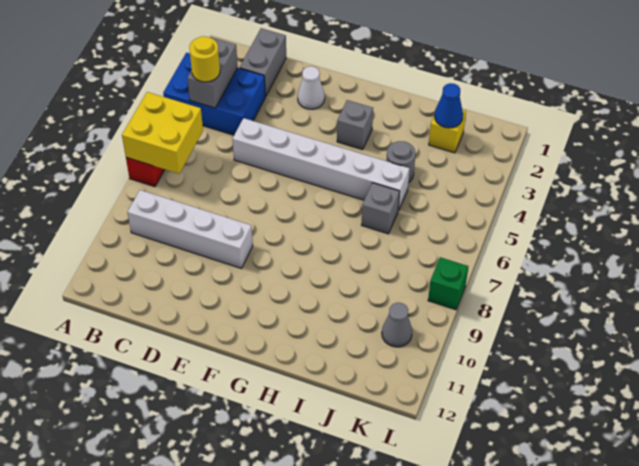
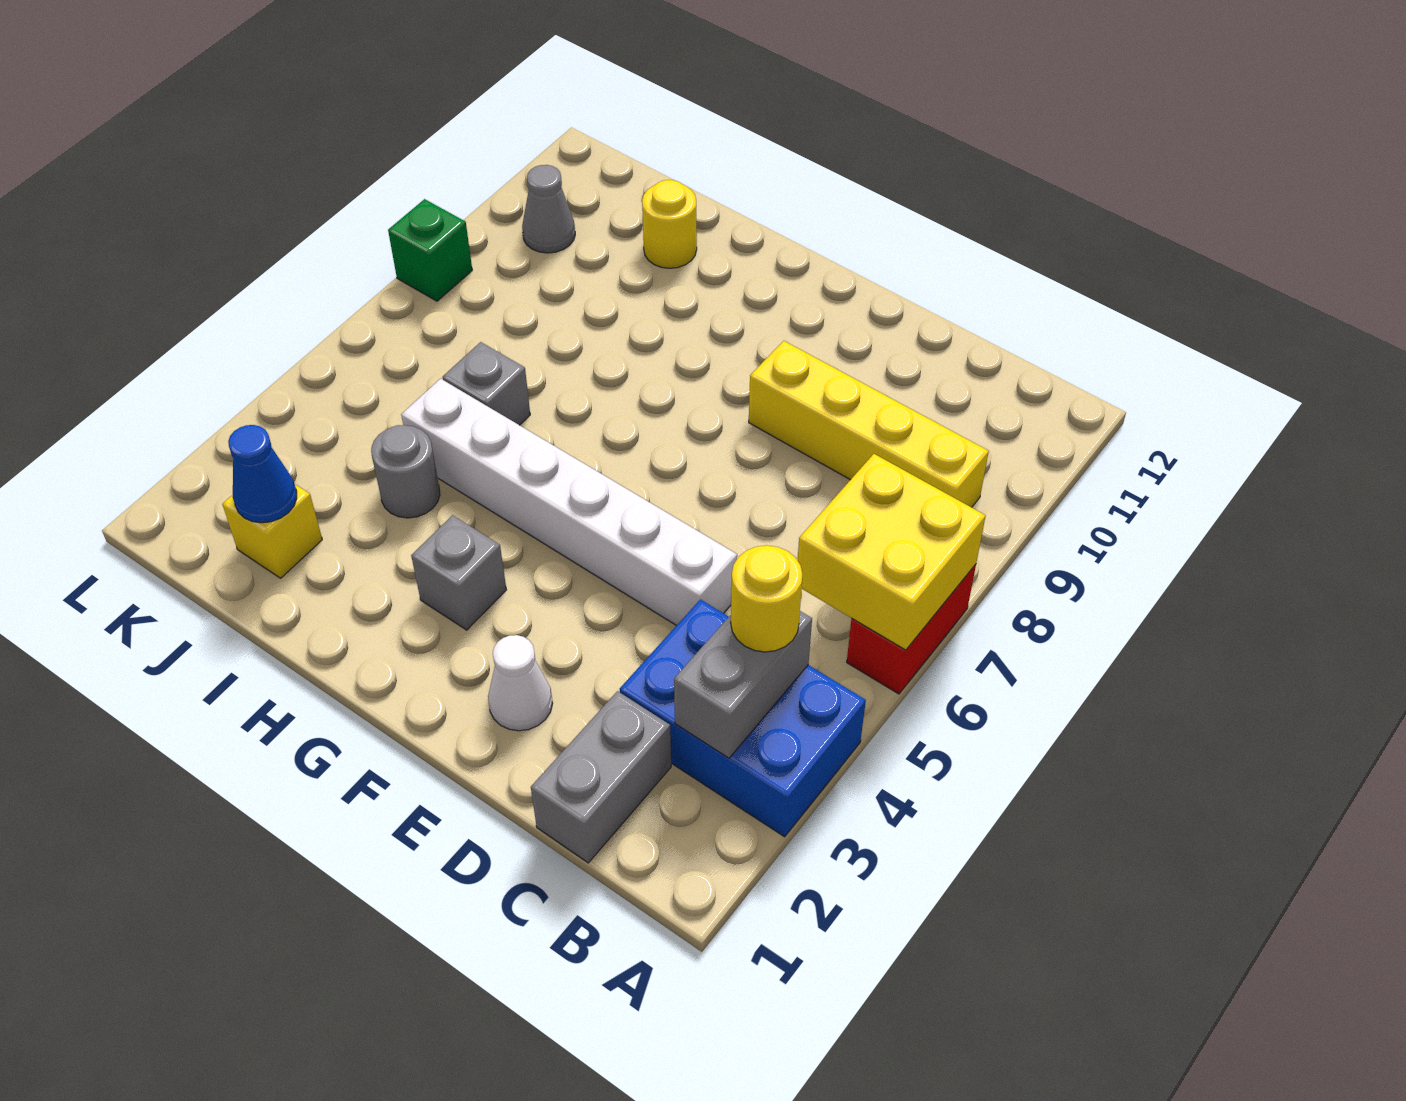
white 1x4 brick [127,190,253,268] -> yellow 1x4 brick [749,341,989,507]
none -> yellow 1x1 round brick [642,180,697,268]

